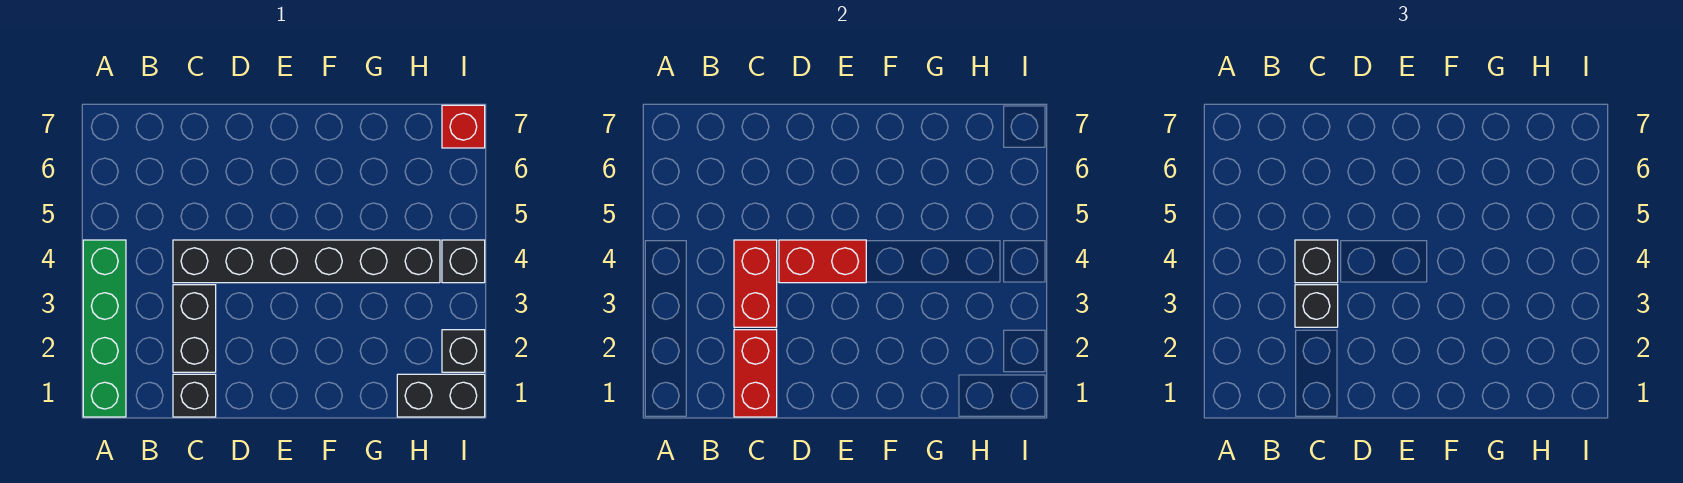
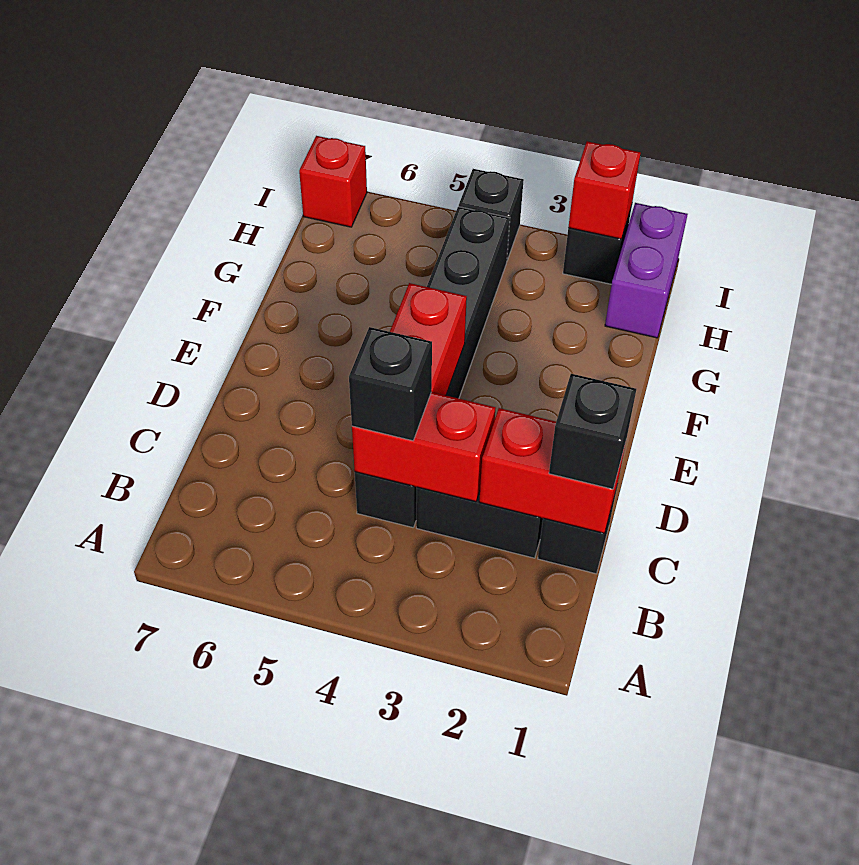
green 1x4 brick [83,240,126,417] -> none
black 1x1 brick [1295,285,1338,327] -> black 1x1 brick moved to [549,374,636,489]
black 1x2 brick [397,374,485,417] -> purple 1x2 brick [605,203,688,338]
none -> red 1x1 brick [568,141,641,239]

